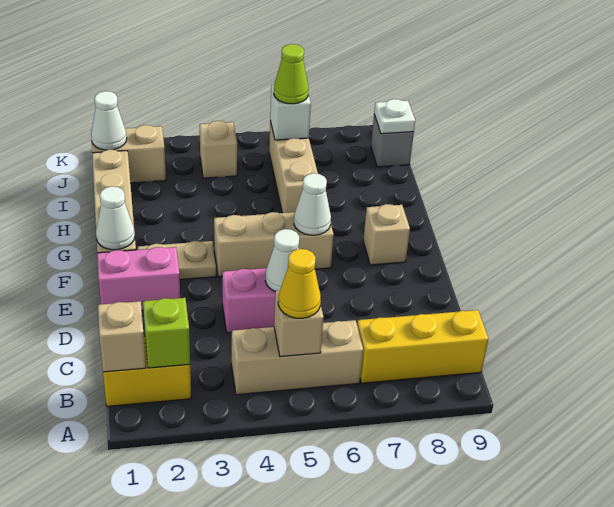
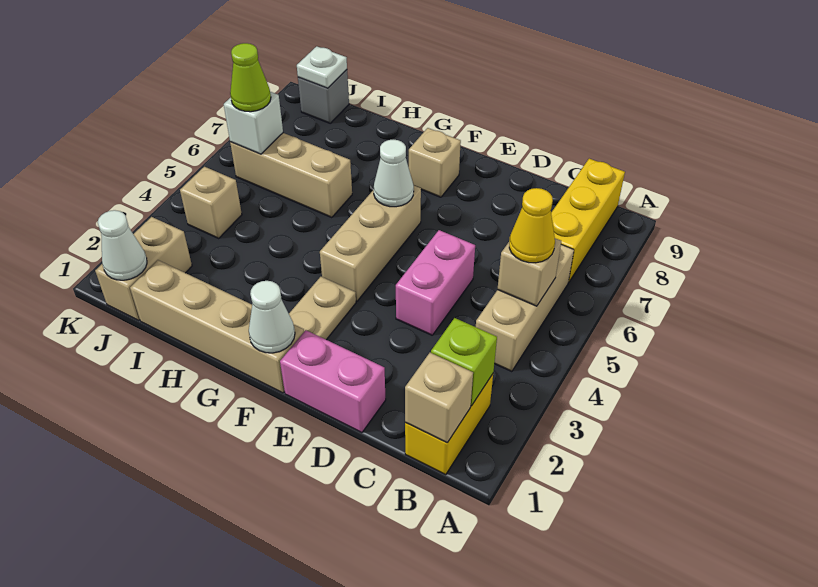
white 1x1 cone [265,229,299,291] -> none
pink 1x2 brick [97,247,180,311] -> pink 1x2 brick turned to [280,330,386,433]

